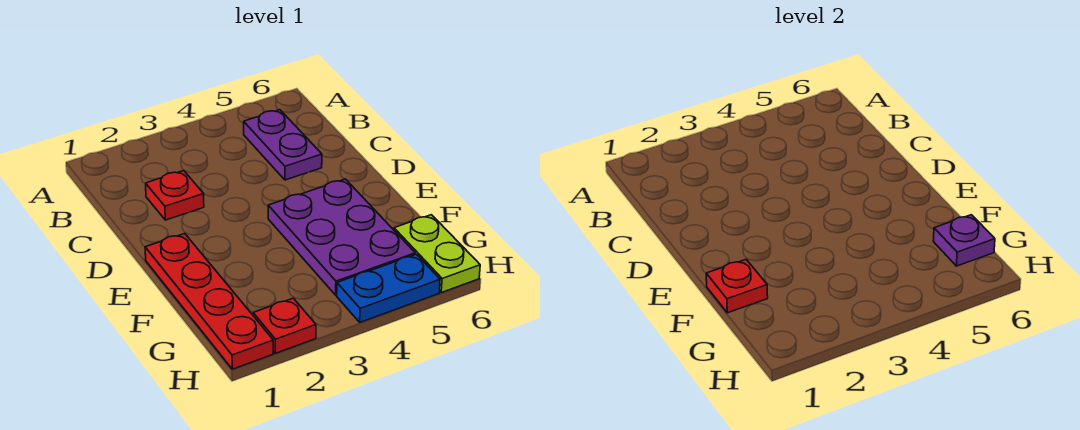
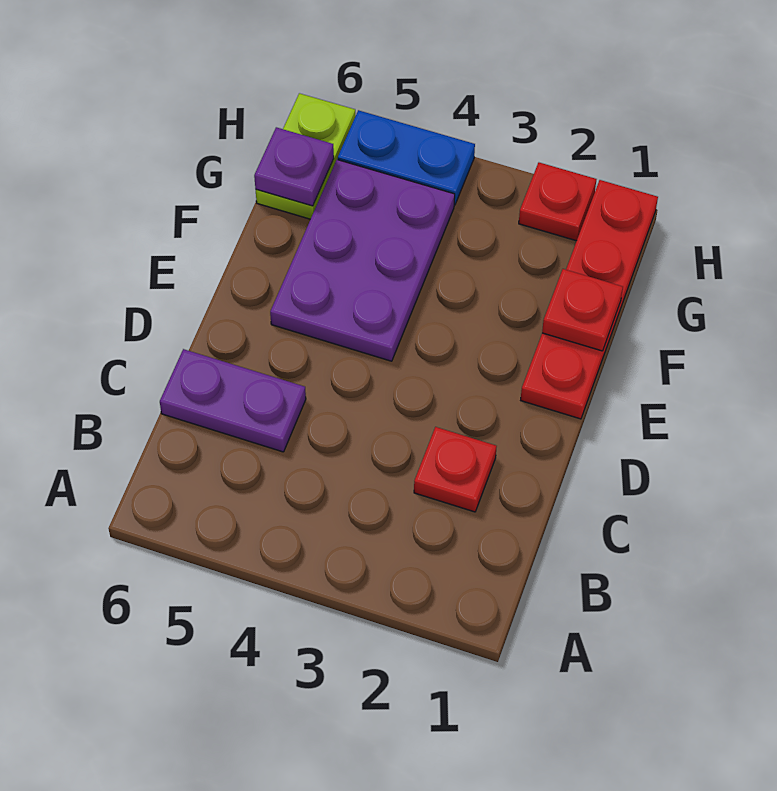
purple 1x2 plate [244,110,322,180] -> purple 1x2 plate turned to [160,349,306,452]

